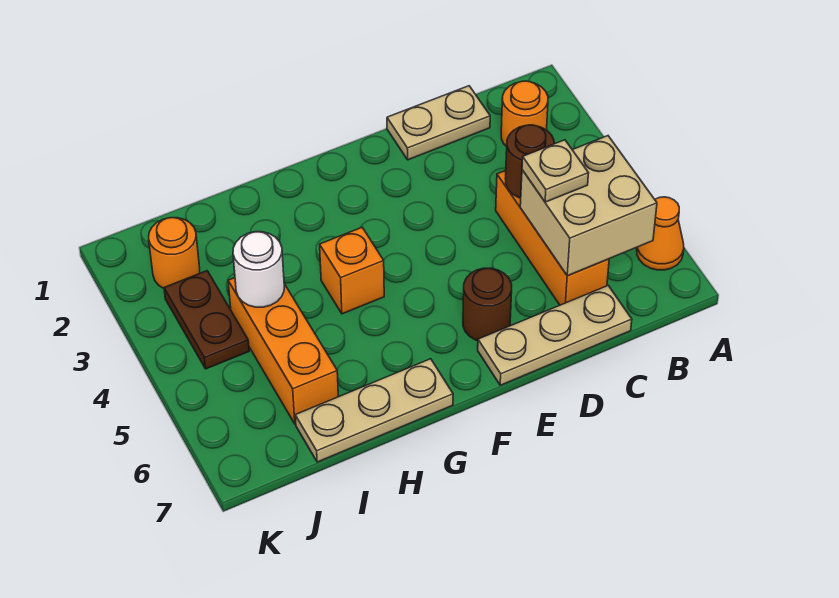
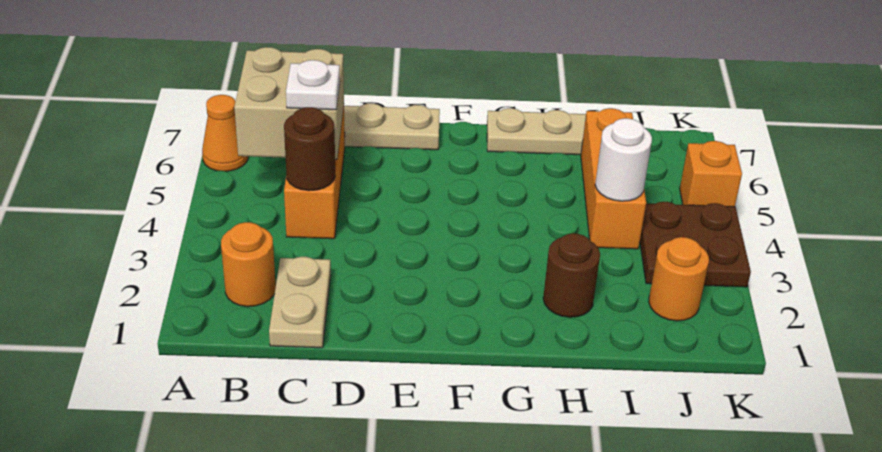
tan 1x2 plate [387,86,490,160] -> tan 1x2 plate turned to [269,257,331,348]
tan 1x1 plate [522,140,589,202] -> white 1x1 plate [286,60,340,110]
brown 1x1 round brick [463,268,512,341] -> brown 1x1 round brick moved to [543,233,600,317]
orange 1x1 brick [320,228,384,314] -> orange 1x1 brick moved to [680,141,742,207]
brown 1x2 plate [164,271,249,369] -> brown 2x2 plate [640,202,751,287]

